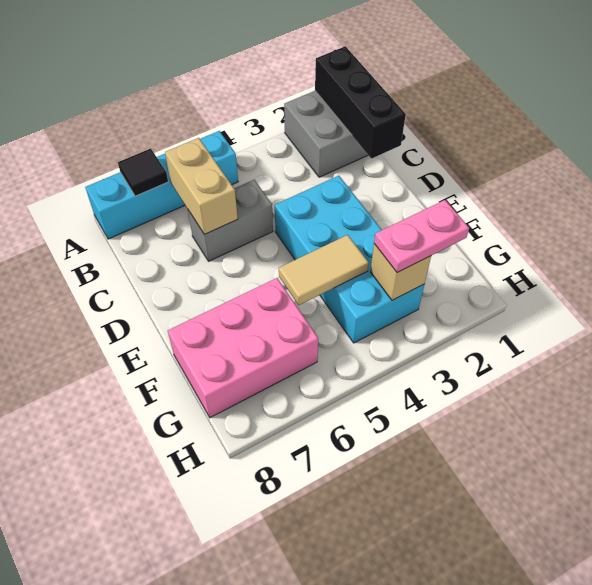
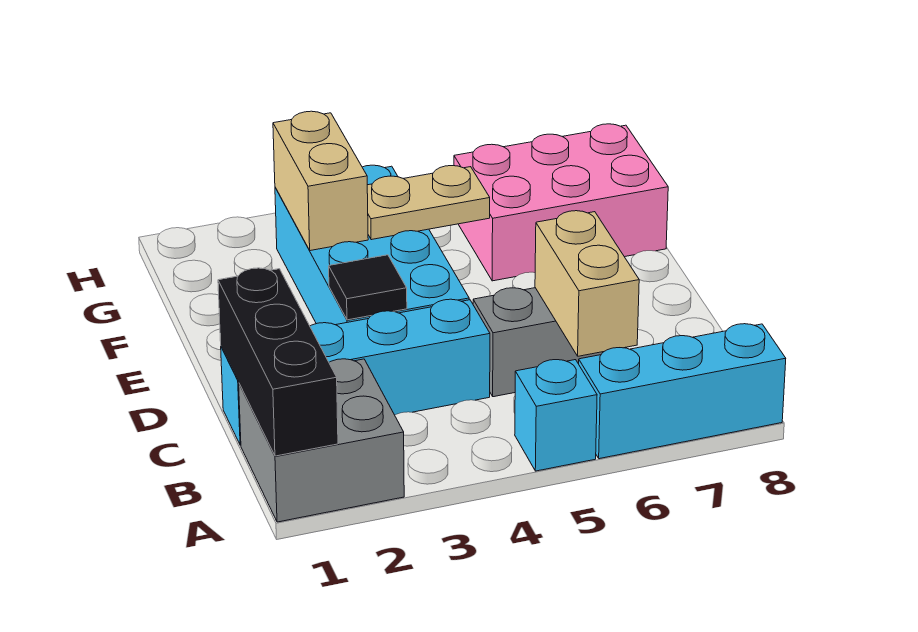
black 1x1 tile [118,149,168,196] -> black 1x1 tile moved to [329,255,407,320]
none -> cyan 1x4 brick [221,299,490,445]
tan 1x2 tile [279,235,369,305] -> tan 1x2 plate [367,166,490,240]
pink 1x2 plate [374,200,469,272] -> none
tan 1x1 brick [370,244,431,300] -> tan 1x2 brick [273,111,368,251]

